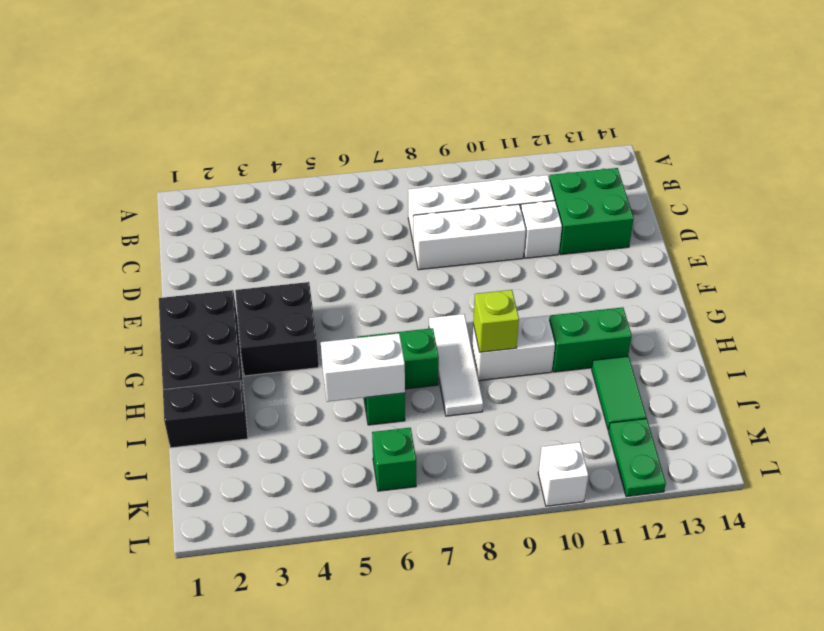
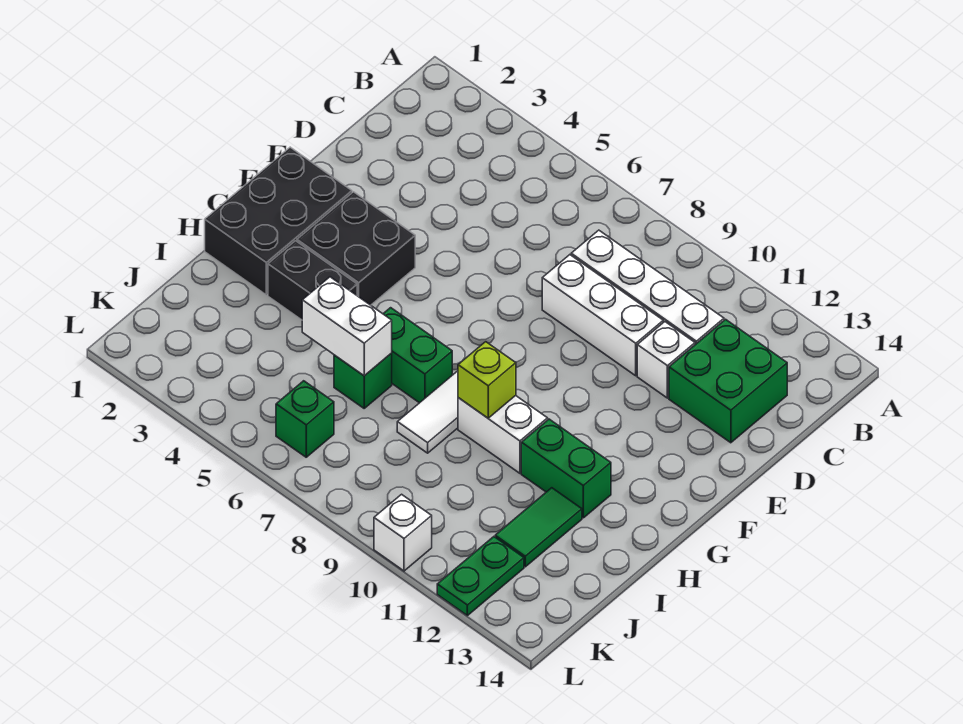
black 1x2 brick [163,381,248,448] -> black 1x2 brick moved to [268,241,357,320]

